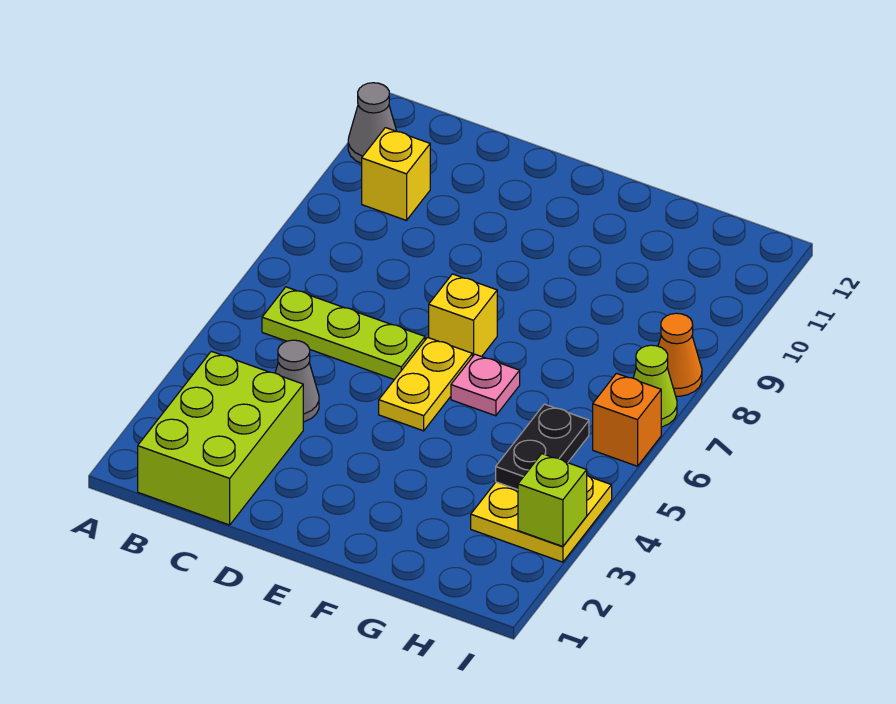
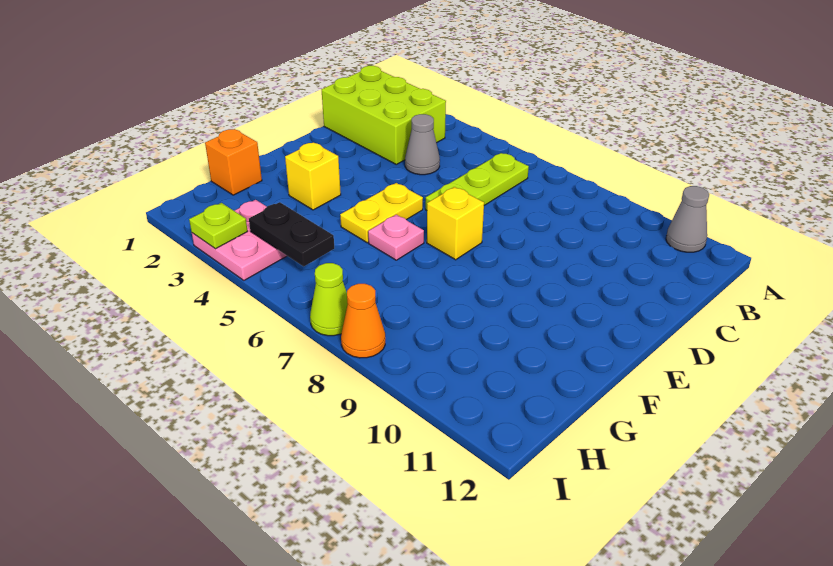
yellow 1x1 brick [362,128,430,220] -> yellow 1x1 brick moved to [285,142,341,210]
yellow 1x2 plate [379,337,472,431] -> yellow 1x2 plate turned to [340,183,423,243]
yellow 2x2 plate [471,475,612,562] -> pink 2x2 plate [192,200,287,280]
lime 1x1 brick [518,454,587,546] -> lime 1x1 plate [189,203,248,249]
orange 1x1 brick [593,373,661,466] -> orange 1x1 brick moved to [205,129,262,195]

